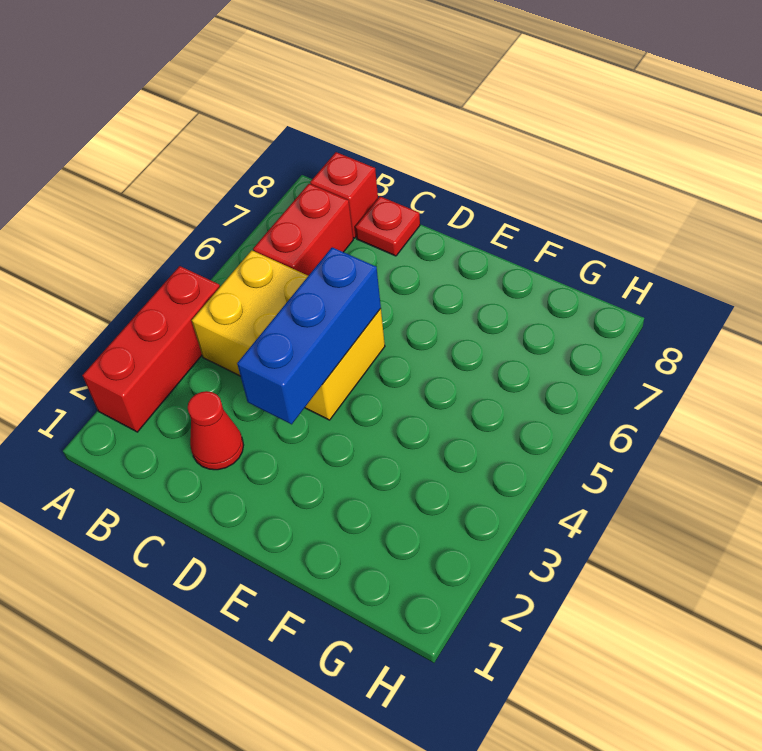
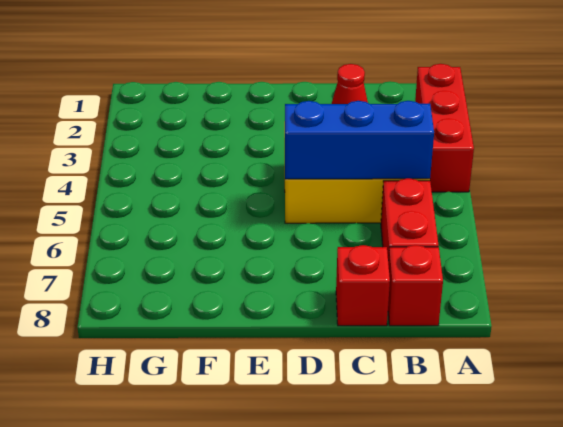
red 1x1 plate [355,196,420,256] -> red 1x1 brick [336,245,390,326]
blue 1x3 brick [237,247,381,424] -> blue 1x3 brick turned to [285,101,434,179]

